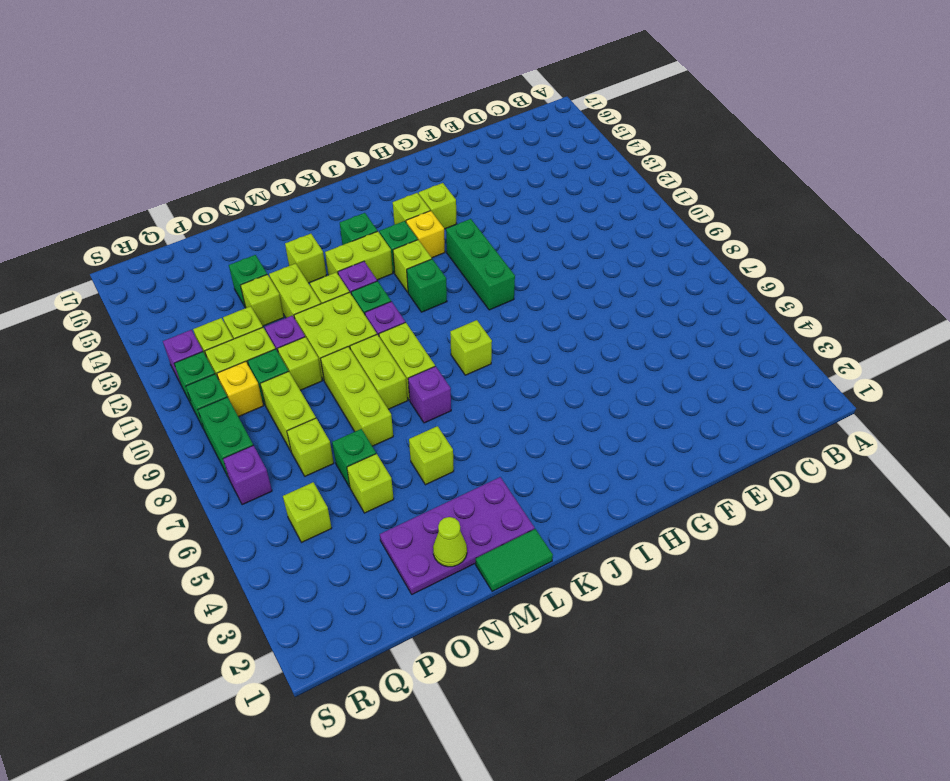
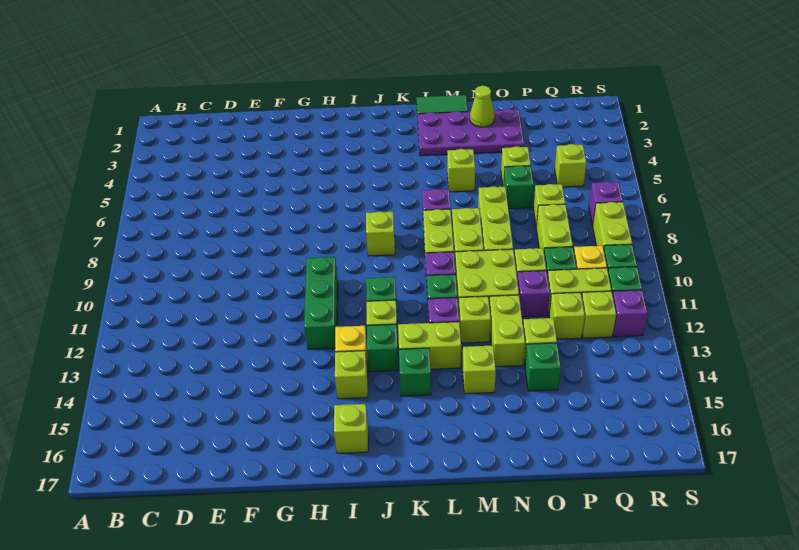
lime 1x1 brick [419,183,456,229] -> lime 1x1 brick moved to [334,404,368,453]
green 1x2 brick [198,397,253,478] -> lime 1x2 brick [593,202,632,249]

